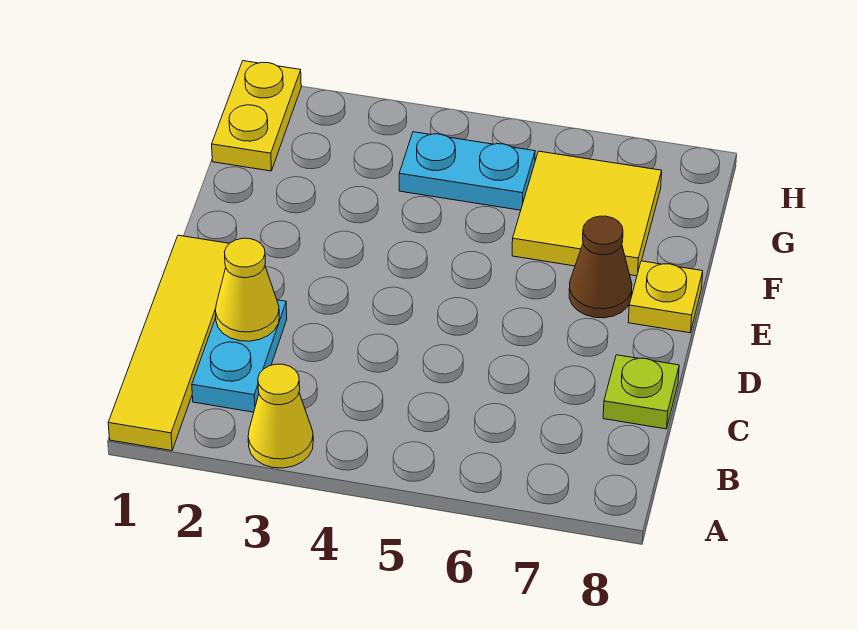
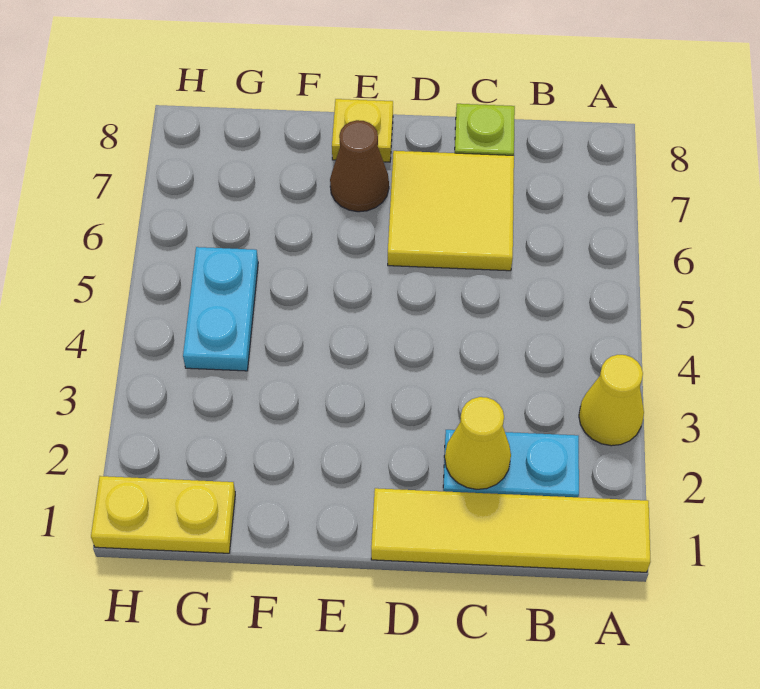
yellow 2x2 tile [512,151,662,276] -> yellow 2x2 tile moved to [388,151,514,271]

